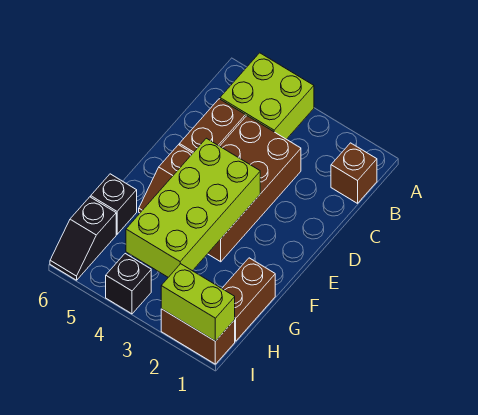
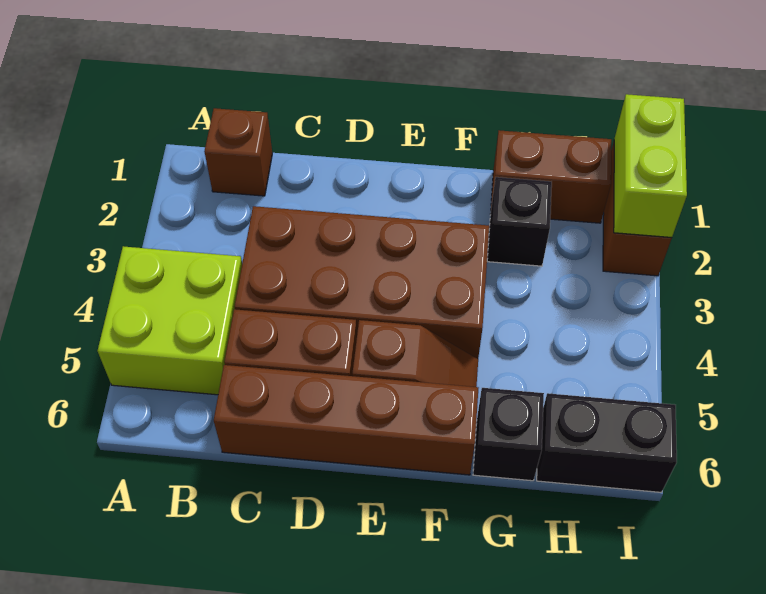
none -> brown 1x4 brick [214,365,478,475]
lime 2x4 brick [126,138,260,277] -> none
black 1x2 slope [50,197,116,280] -> black 1x2 brick [537,393,677,492]
black 1x1 brick [106,254,151,314] -> black 1x1 brick moved to [487,177,552,266]

